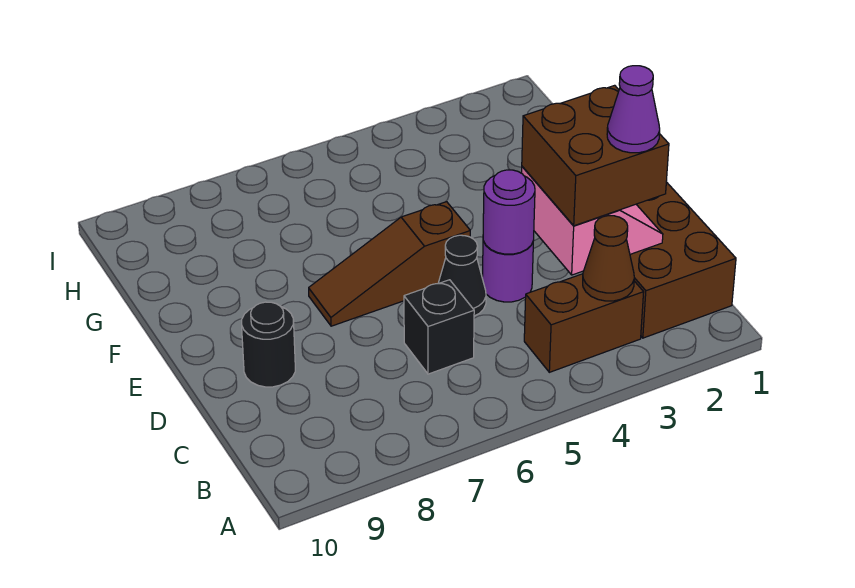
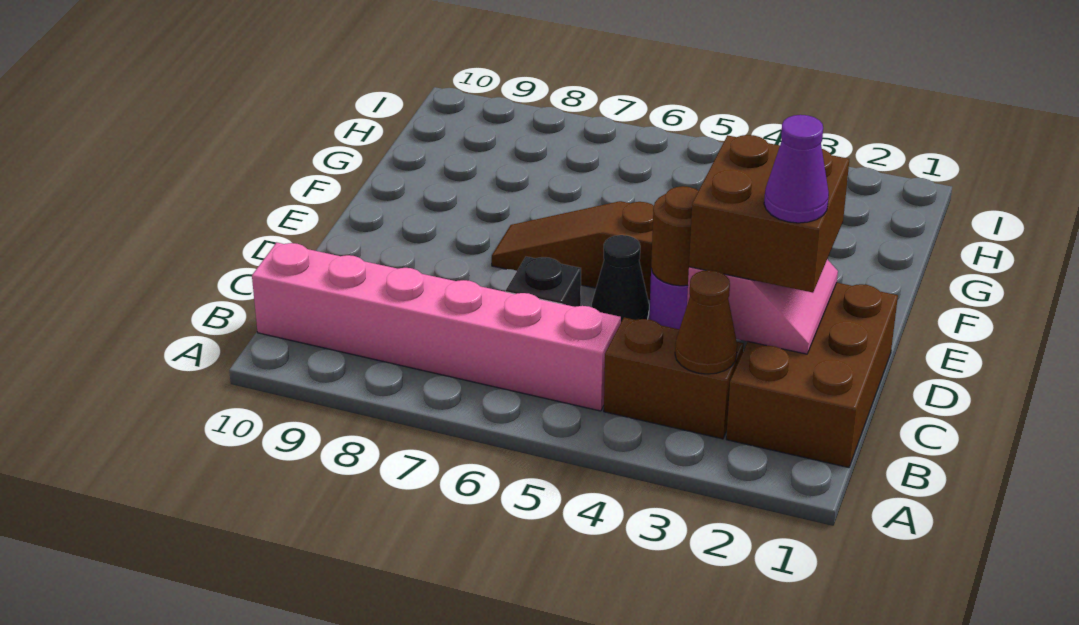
none -> pink 1x6 brick [252,243,621,411]
purple 1x1 round brick [483,170,535,254] -> brown 1x1 round brick [651,186,698,286]
black 1x1 round brick [242,302,295,387] -> none

